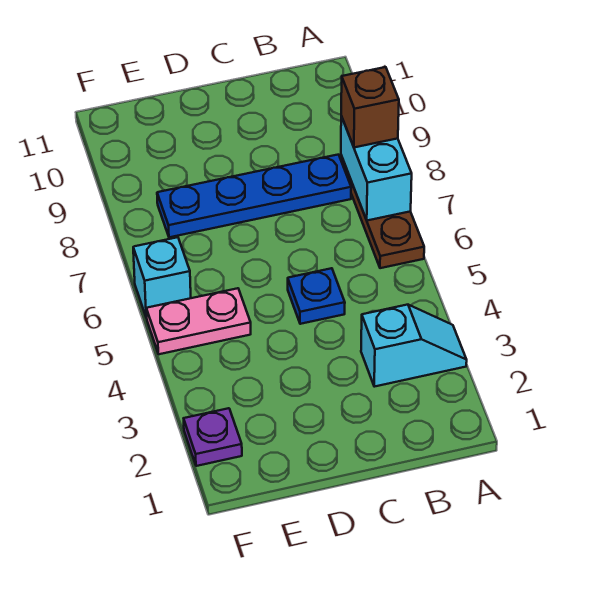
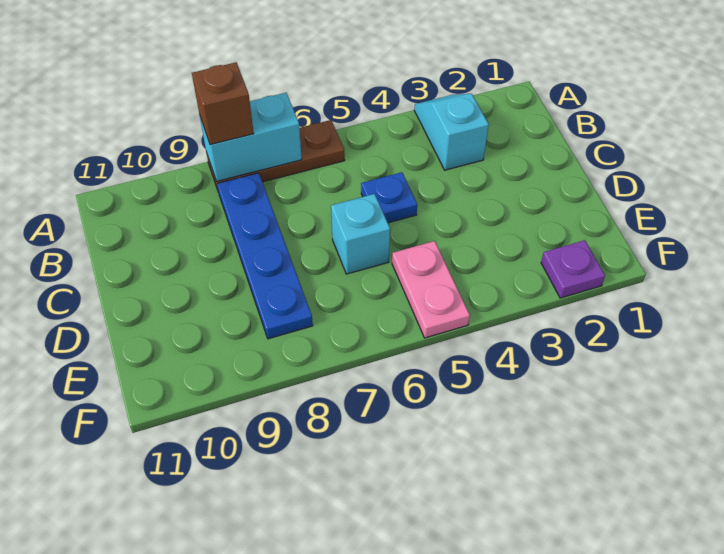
cyan 1x1 brick [133,237,191,318] -> cyan 1x1 brick moved to [331,194,390,274]

